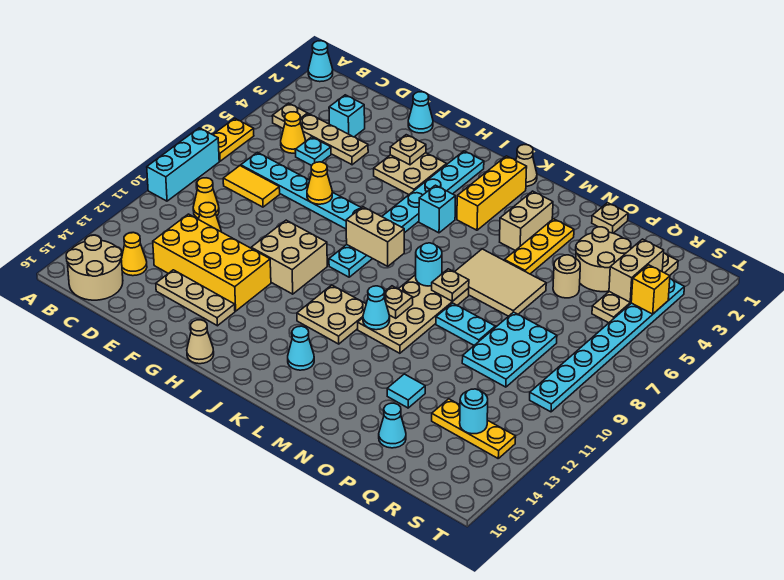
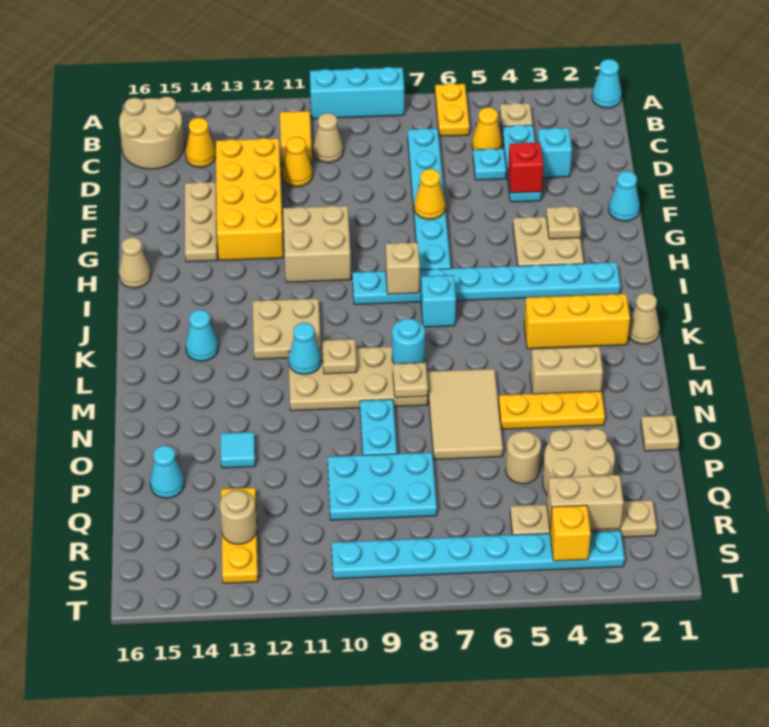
yellow 1x2 plate [213,118,254,161] -> yellow 1x2 plate turned to [435,83,469,136]
tan 1x3 plate [300,114,368,165] -> cyan 1x3 plate [502,125,541,202]
yellow 1x2 tile [223,166,280,207] -> yellow 1x2 tile moved to [280,111,312,164]
yellow 1x1 cone [193,178,219,218] -> tan 1x1 cone [313,113,343,163]
none -> red 1x1 brick [508,142,543,193]
tan 1x2 brick [346,207,404,266] -> tan 1x1 brick [386,242,420,294]
cyan 1x1 brick [419,185,455,233] -> cyan 1x1 brick moved to [421,275,456,327]
cyan 1x1 round brick [460,389,488,434] -> tan 1x1 round brick [220,490,256,544]

